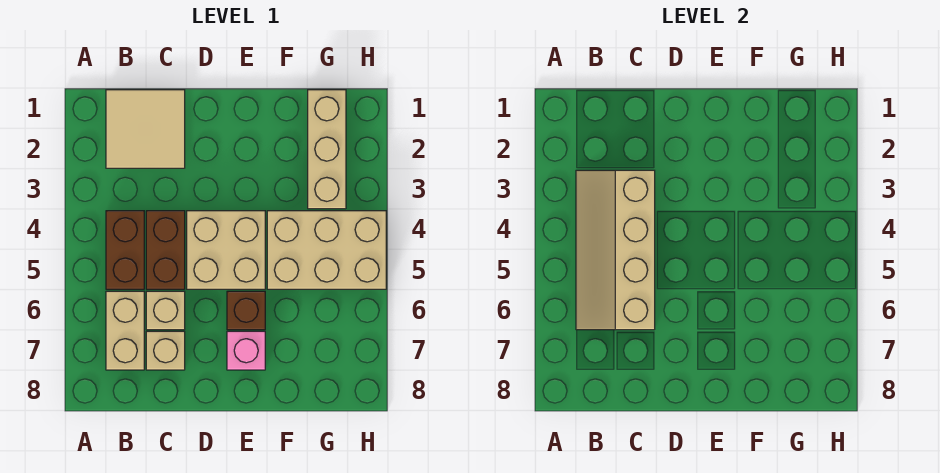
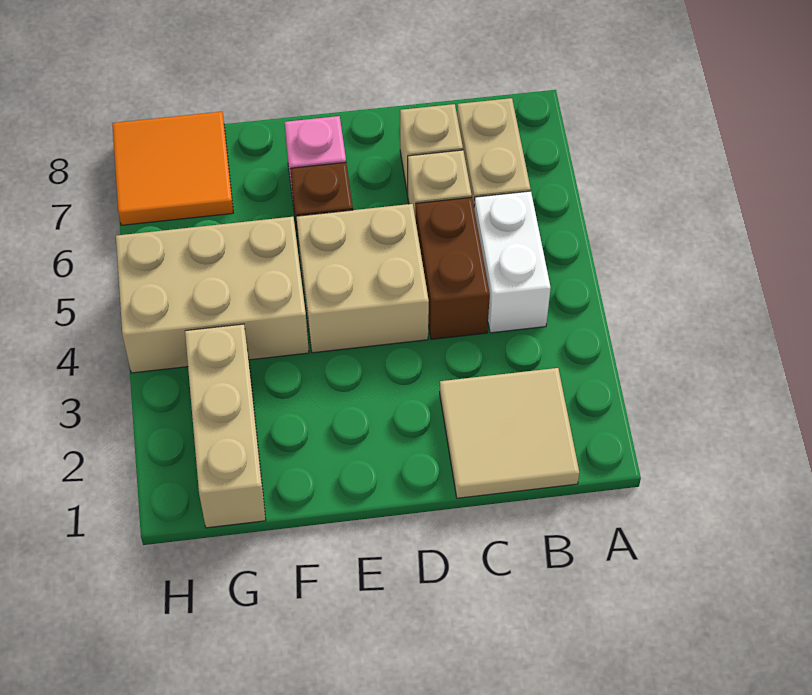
tan 2x4 slope [576,170,655,330] -> none
brown 1x2 brick [106,211,144,289] -> white 1x2 brick [474,191,551,333]
none -> orange 2x2 tile [112,112,233,225]

